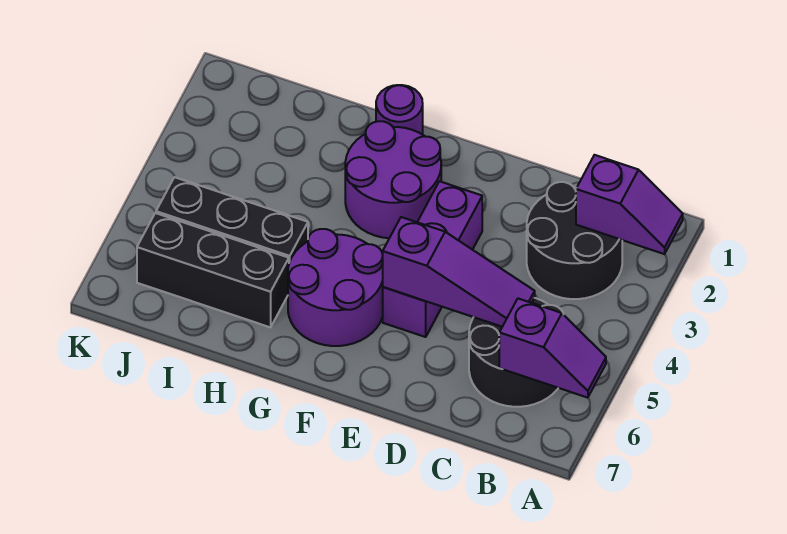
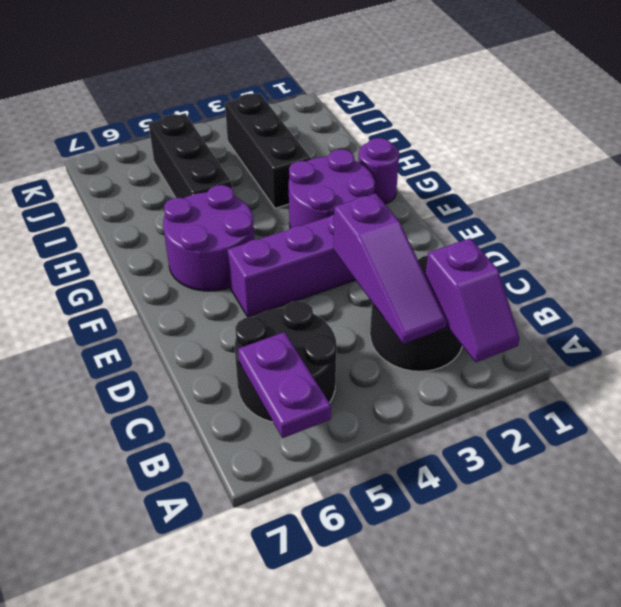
purple 1x2 slope [499,299,606,398] -> purple 1x2 plate [238,332,331,438]
purple 1x3 slope [383,217,535,327] -> purple 1x3 slope moved to [333,193,447,344]
black 1x3 brick [137,213,289,327] -> black 1x3 brick moved to [225,93,311,208]

